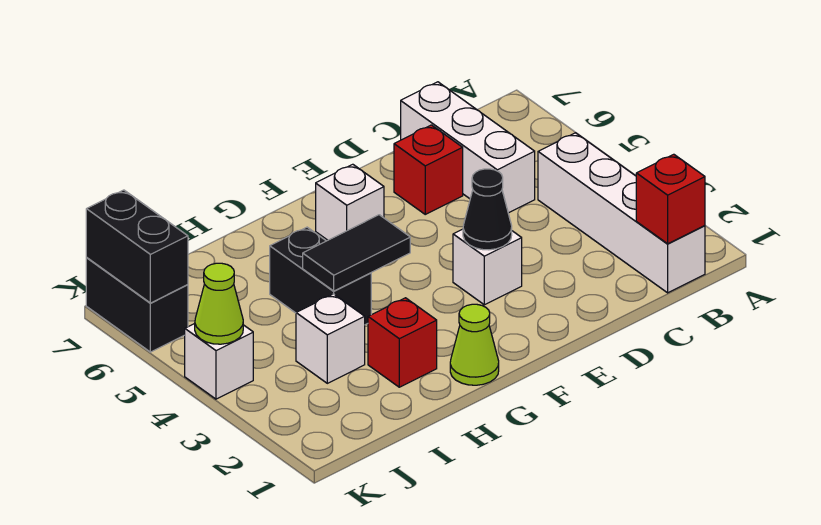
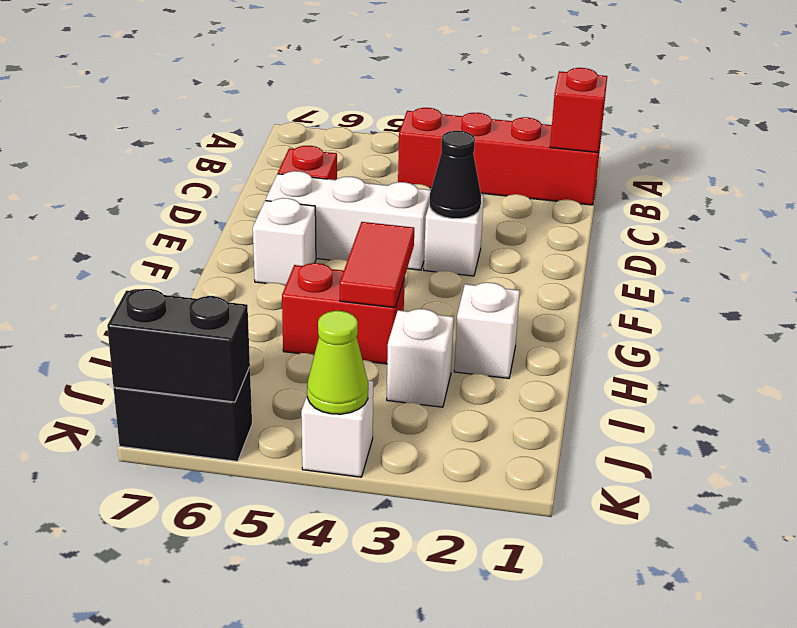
white 1x4 brick [538,133,705,293] -> red 1x4 brick [398,108,601,205]
white 1x3 brick [401,82,535,213] -> white 1x3 brick moved to [266,171,431,270]
lime 1x1 cone [450,304,499,385] -> none
black 1x2 tile [303,215,410,291] -> red 1x2 tile [340,222,414,308]
red 1x1 brick [368,298,437,387] -> white 1x1 brick [454,282,520,378]
black 1x2 brick [270,227,371,325] -> red 1x2 brick [282,263,405,364]

